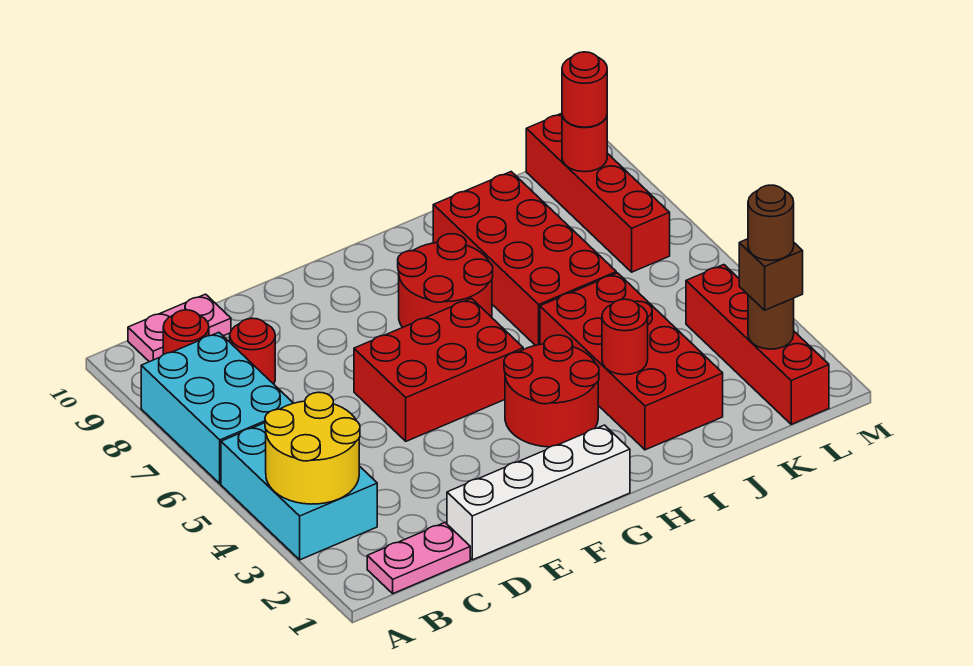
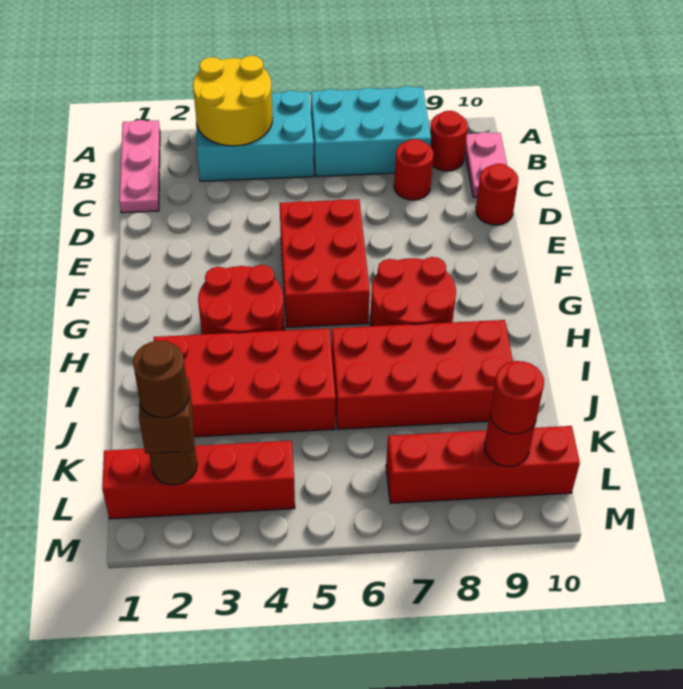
pink 1x2 plate [367,522,470,594] -> pink 1x3 plate [119,120,160,213]
white 1x4 brick [447,425,630,560] -> none
red 1x1 round brick [602,299,648,375] -> red 1x1 round brick moved to [476,163,518,225]

